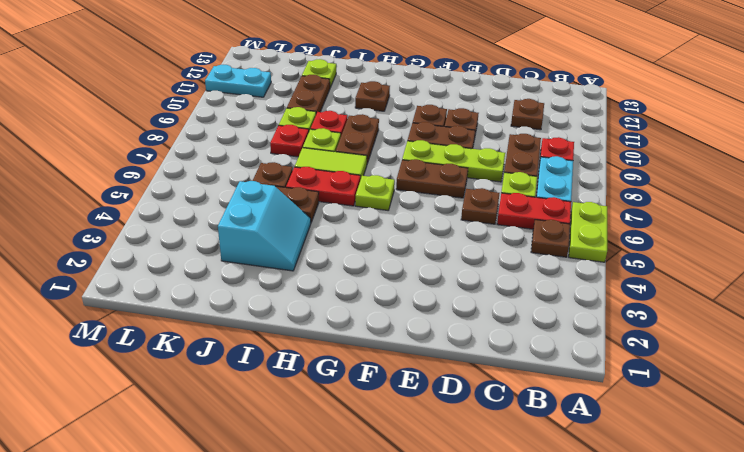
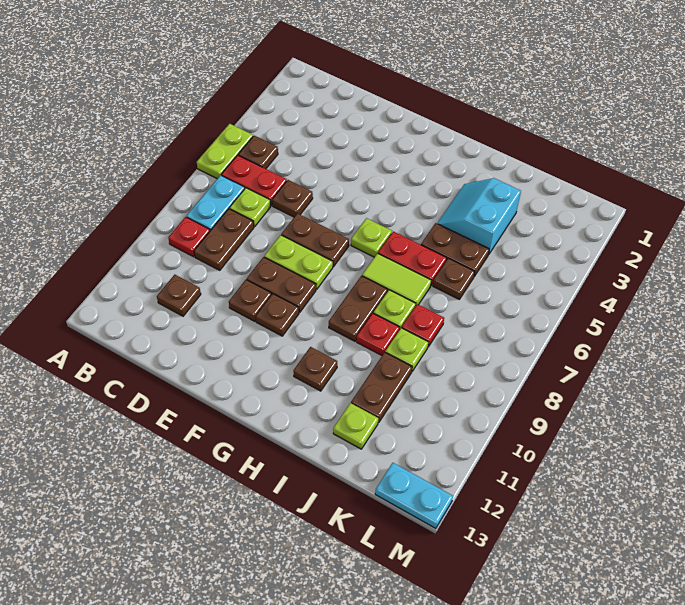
lime 1x3 plate [402,140,505,182] -> lime 1x2 plate [264,235,333,289]
cyan 1x2 plate [205,65,271,97] -> cyan 1x2 plate moved to [375,463,453,529]

